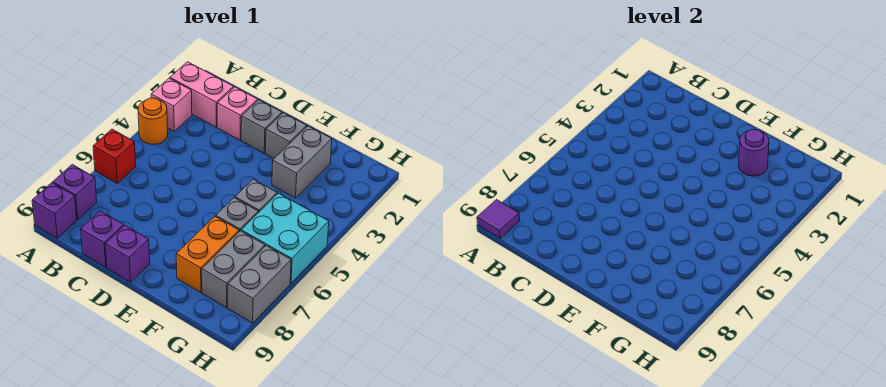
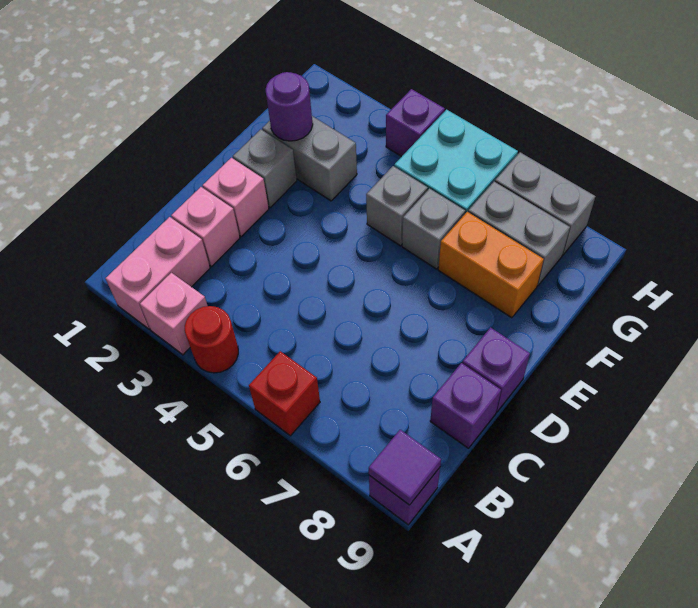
orange 1x1 round brick [138,98,168,144] -> red 1x1 round brick [185,306,238,373]
purple 1x1 brick [53,164,97,220] -> purple 1x1 brick moved to [386,89,445,157]
grey 1x1 brick [241,100,282,153] -> pink 1x1 brick [203,158,269,236]

